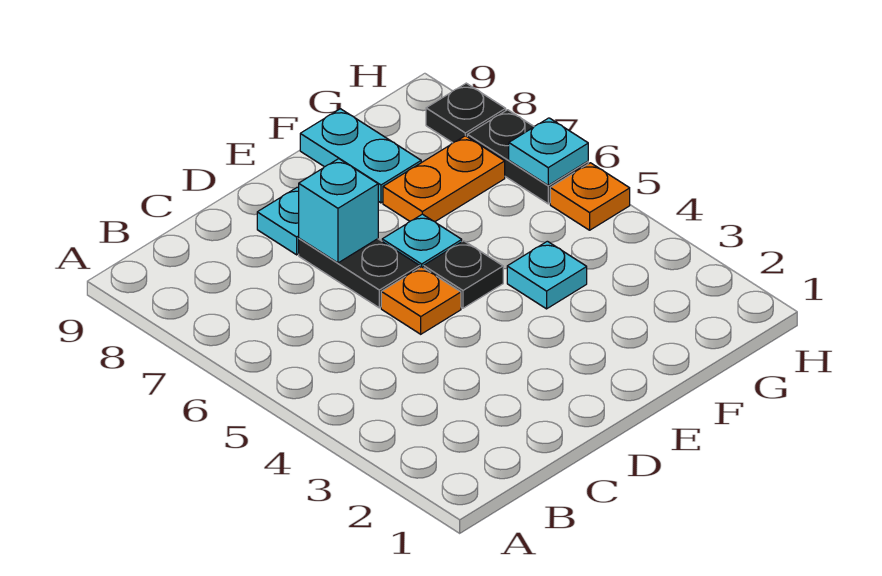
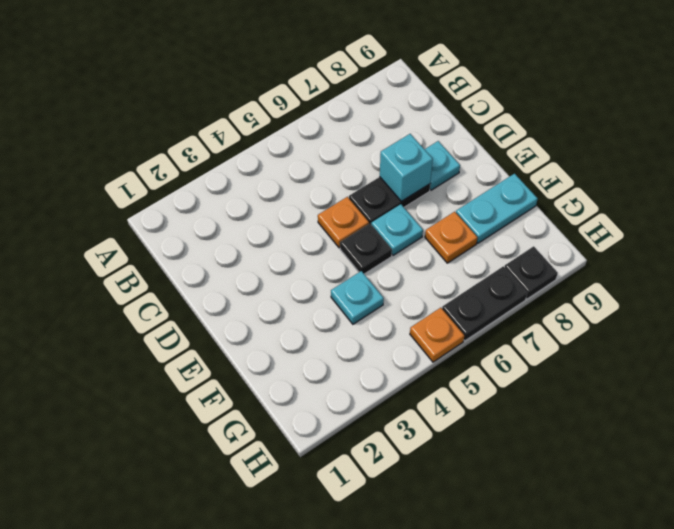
orange 1x2 plate [383,136,505,222] -> orange 1x1 plate [425,212,478,263]
cyan 1x1 plate [509,118,588,185] -> none

